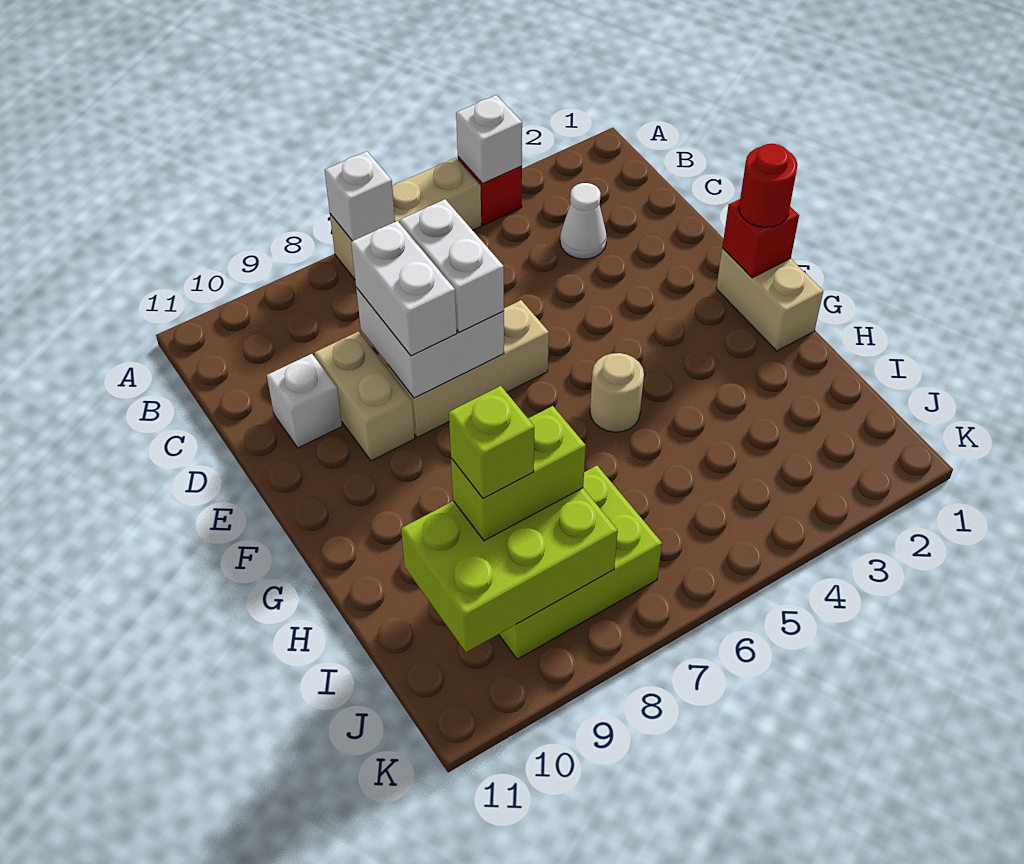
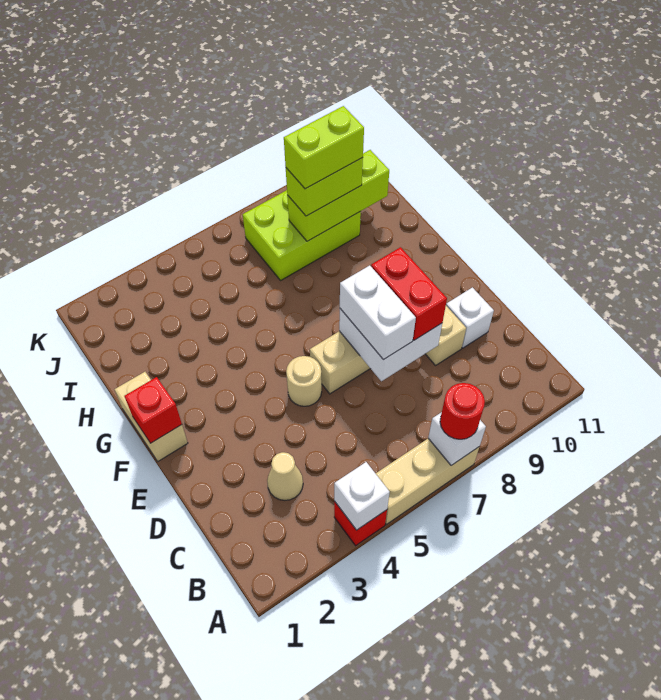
white 1x1 cone [560,183,607,259] -> tan 1x1 cone [267,452,303,500]
white 1x2 brick [351,221,457,356] -> red 1x2 brick [371,247,447,340]
red 1x1 round brick [739,144,798,227] -> red 1x1 round brick moved to [440,383,485,439]
tan 1x1 round brick [590,353,644,432] -> tan 1x1 round brick moved to [286,356,322,406]
lime 2x3 brick [401,488,618,652] -> lime 1x3 brick [287,150,389,241]
lime 1x1 brick [449,386,534,498] -> lime 1x2 brick [284,106,364,189]

